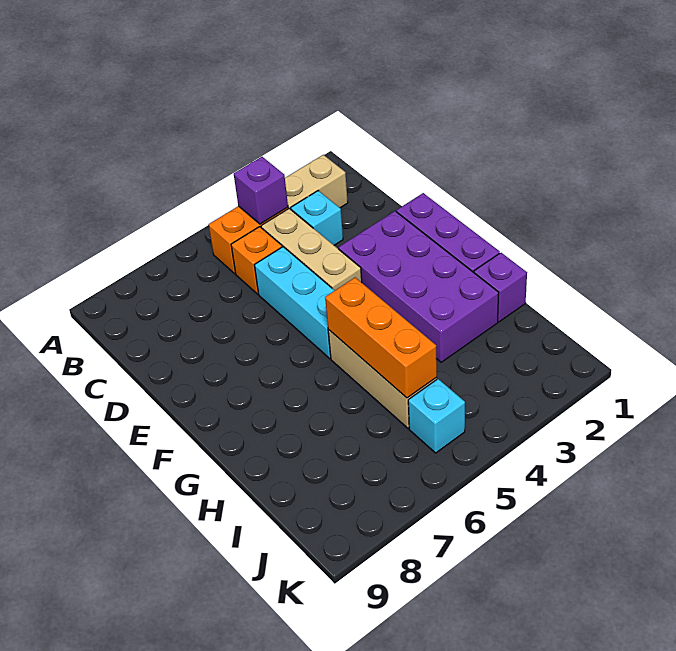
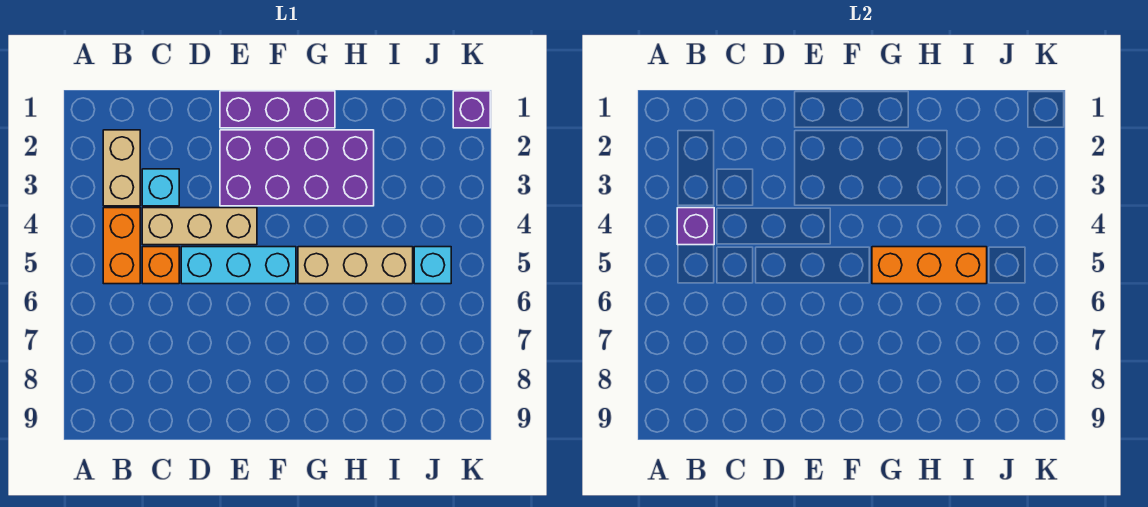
purple 1x1 brick [474,253,527,322] -> purple 1x1 brick moved to [453,91,490,128]

